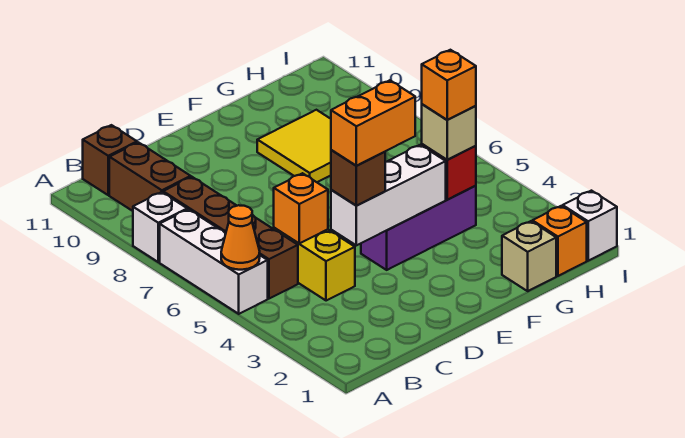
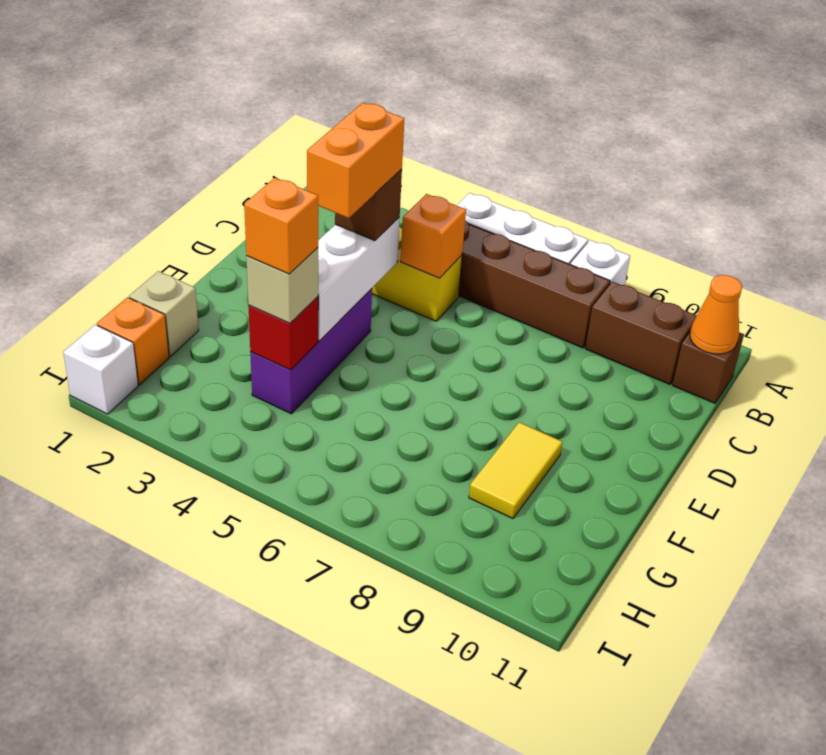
orange 1x1 cone [221,205,260,270] -> orange 1x1 cone moved to [690,275,742,354]
yellow 2x2 tile [257,110,331,182] -> yellow 1x2 tile [469,422,562,519]

